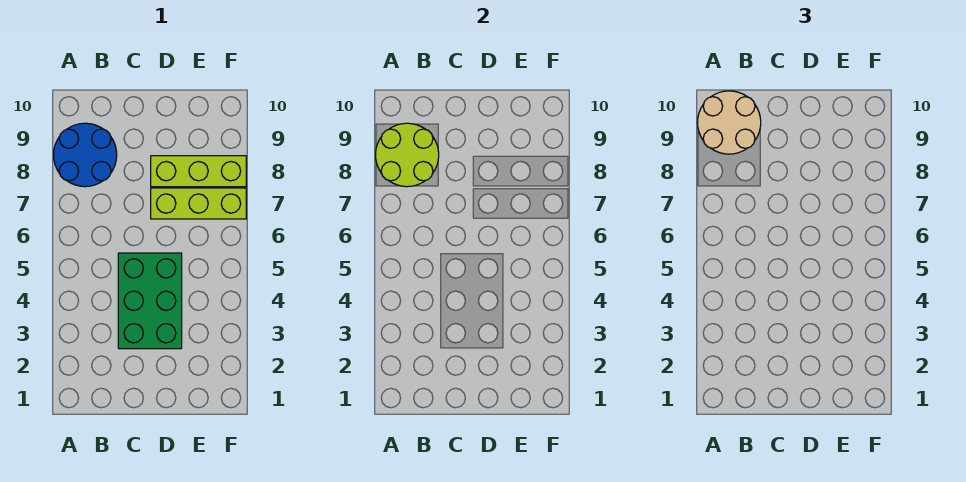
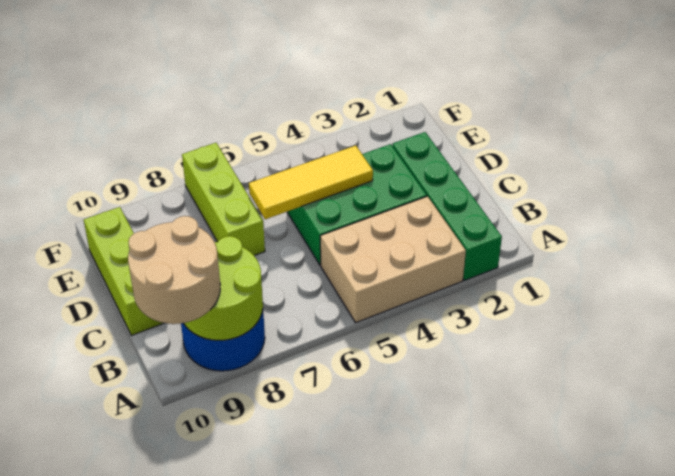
none -> green 1x4 brick [392,132,502,280]
none -> tan 2x3 brick [320,196,466,323]
none -> yellow 1x3 tile [249,146,373,219]
lime 1x3 brick [151,156,246,187] -> lime 1x3 brick moved to [84,207,164,335]

